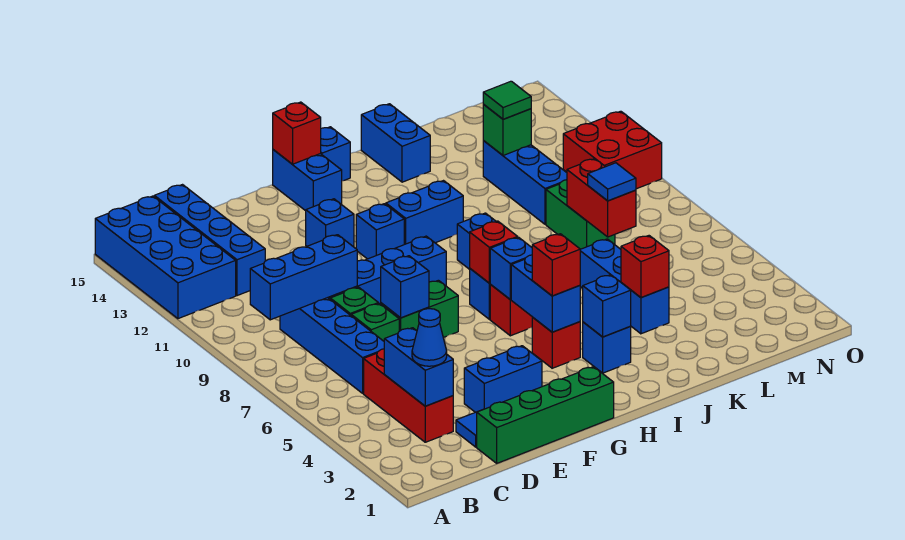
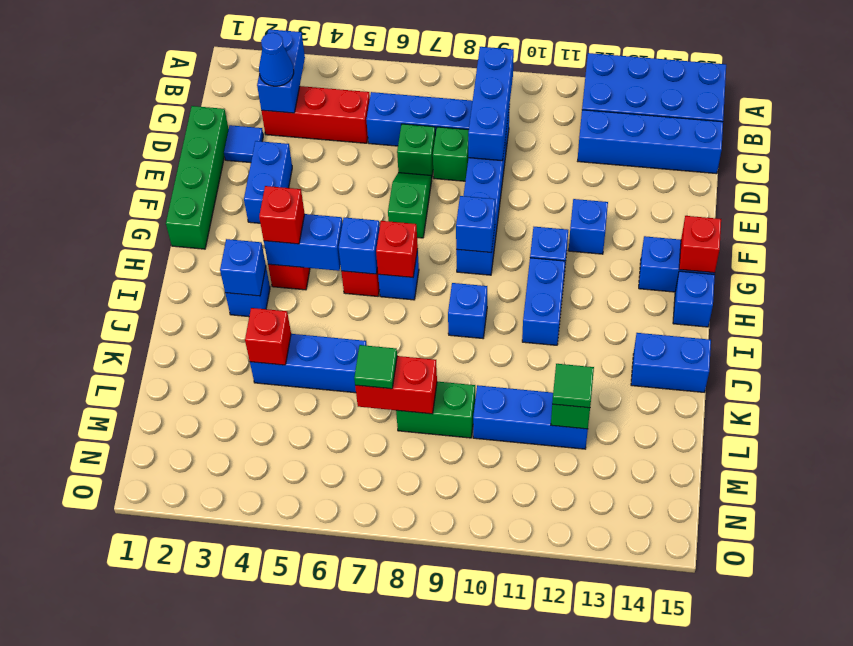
blue 1x2 brick [384,328,453,406] -> blue 1x2 brick turned to [257,29,305,113]
green 1x2 brick [381,280,458,338] -> green 1x2 slope [388,173,432,238]
blue 1x1 brick [381,256,429,318] -> blue 1x1 brick moved to [456,196,495,252]
blue 1x1 tile [588,163,636,201] -> green 1x1 tile [354,345,397,389]
red 2x2 brick [563,111,662,189] -> none

